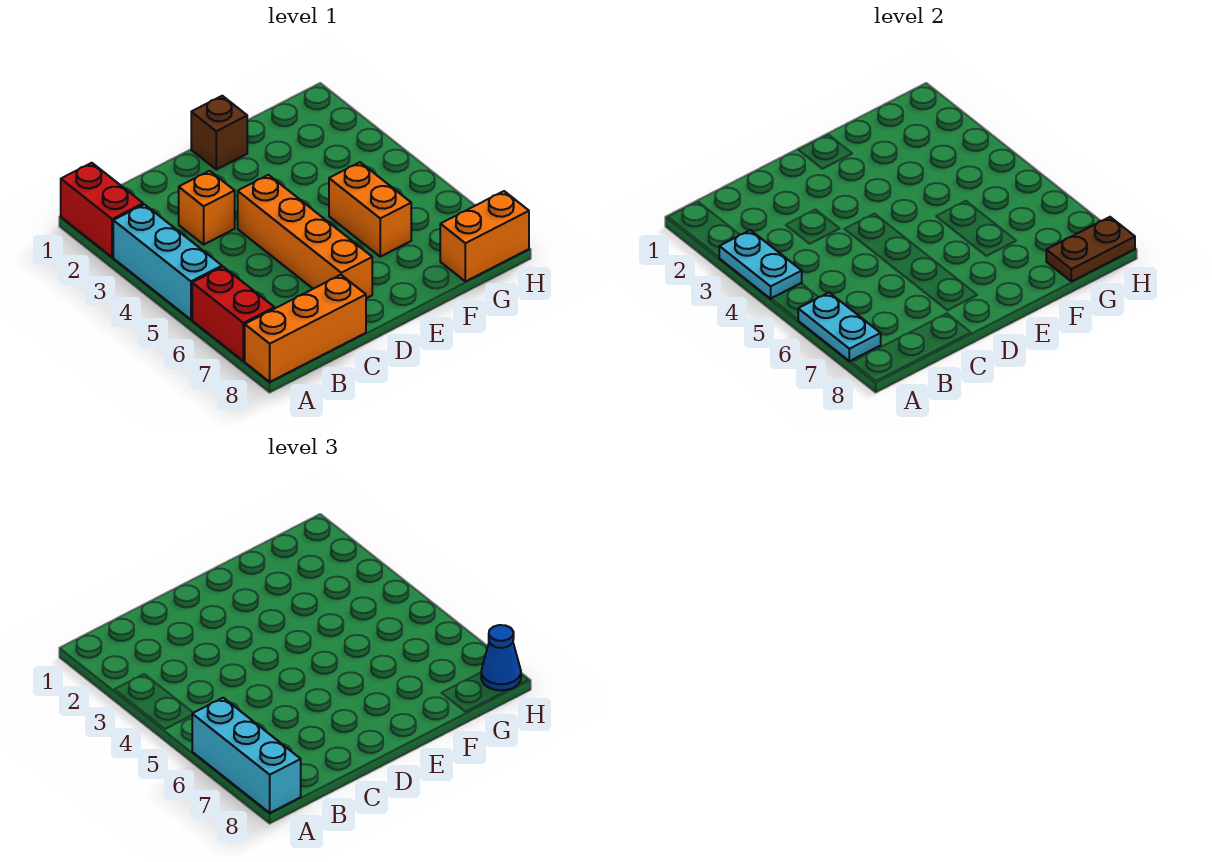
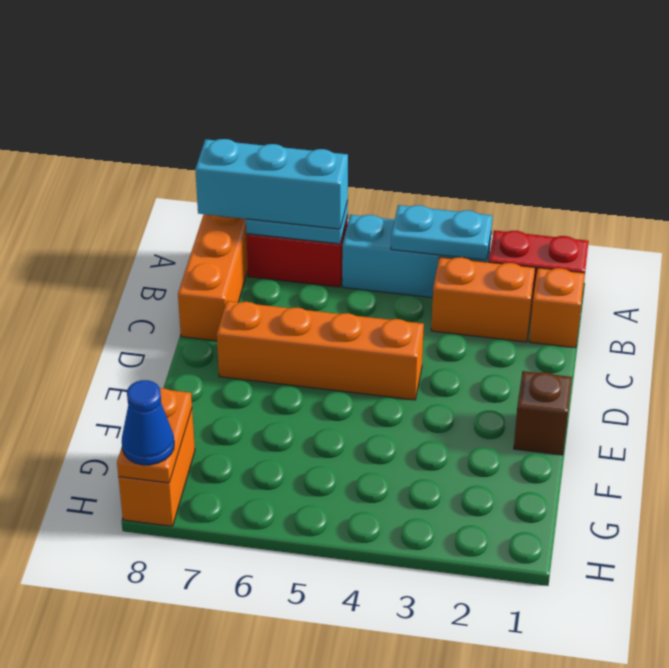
orange 1x1 brick [179,171,235,244] -> orange 1x1 brick moved to [529,268,585,348]
orange 1x2 brick [329,162,411,257] -> orange 1x2 brick moved to [431,257,535,342]
brown 1x2 plate [1046,217,1135,282] -> orange 1x2 plate [117,388,192,483]

